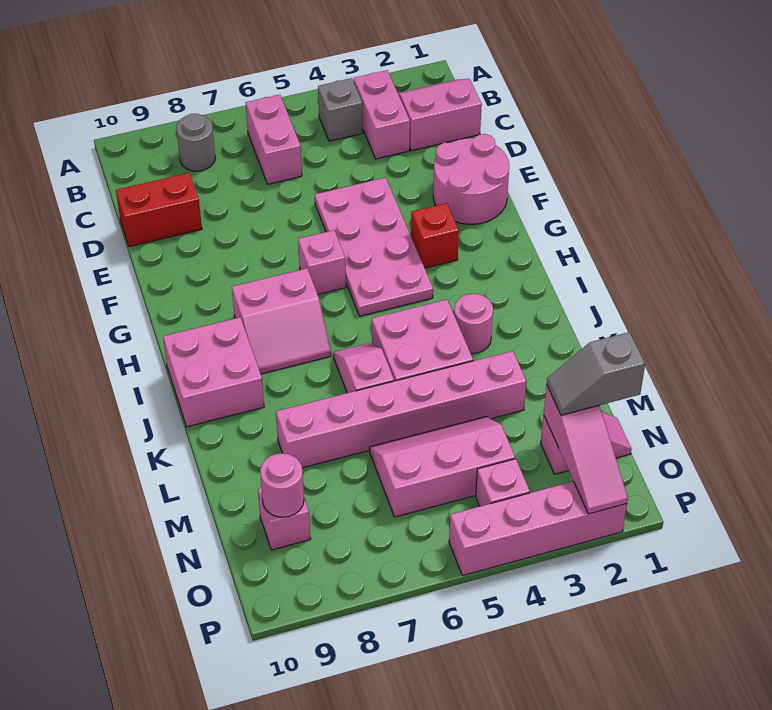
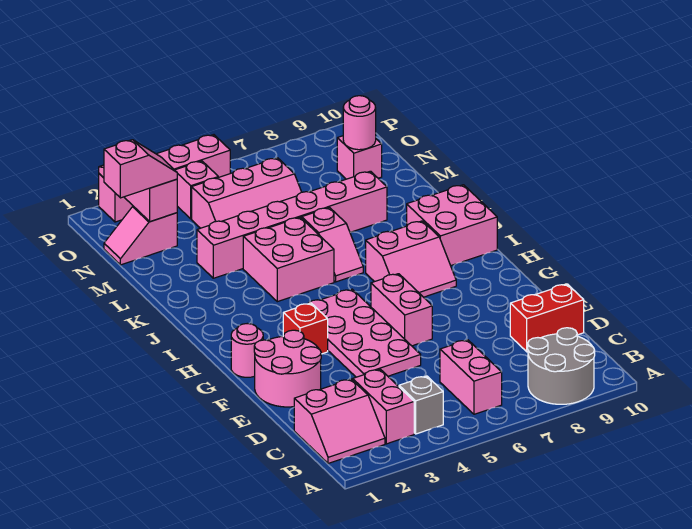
grey 1x1 round brick [176,114,215,171] -> grey 2x2 round brick [528,328,595,404]
pink 1x1 brick [298,230,346,294] -> pink 1x2 brick [371,274,432,346]
pink 2x2 slope [232,268,331,374] -> pink 2x2 slope turned to [366,221,456,297]
pink 1x1 round brick [454,294,493,353] -> pink 1x1 round brick moved to [231,324,263,377]
grey 1x2 slope [547,332,645,415] -> pink 1x2 slope [104,140,177,198]

